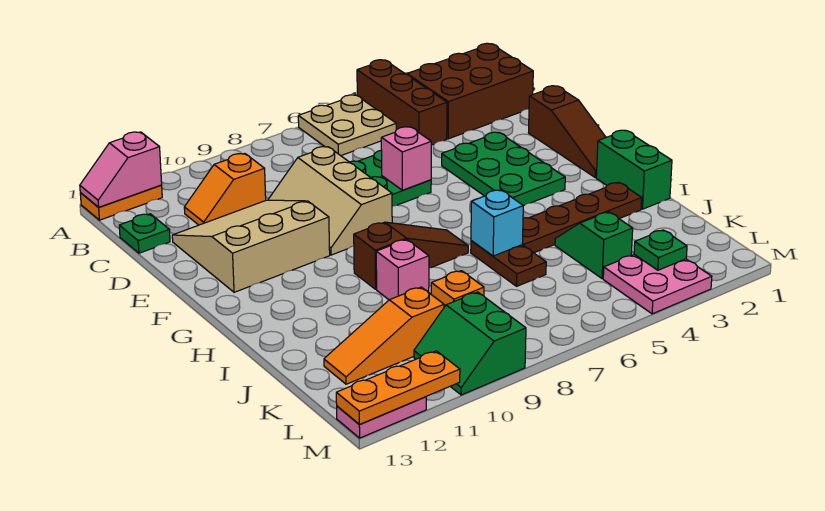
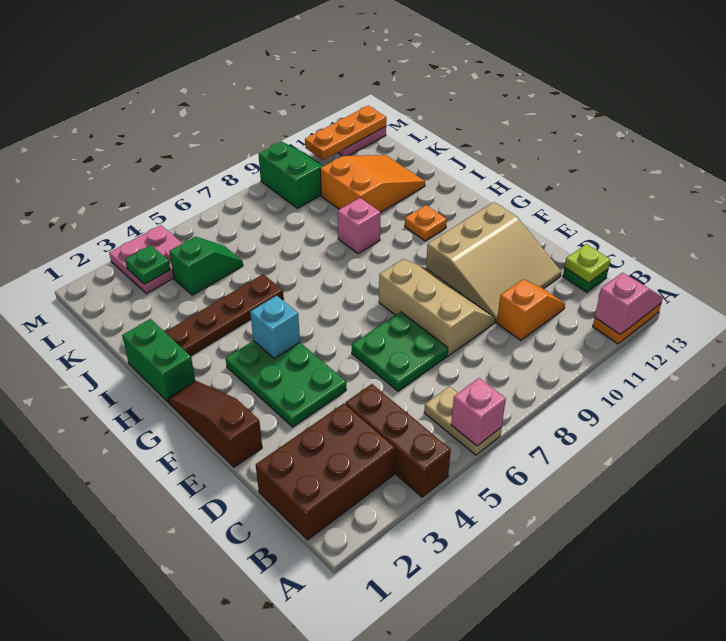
tan 2x2 plate [298,95,396,156] -> tan 1x2 plate [424,386,501,455]
none -> lime 1x1 plate [565,244,610,283]
pink 1x1 brick [381,127,431,190] -> pink 1x1 brick moved to [451,378,506,446]
brown 1x3 slope [354,222,468,289] -> none
brown 1x2 plate [471,241,546,286] -> none
cyan 1x1 brick [471,190,523,256] -> cyan 1x1 brick moved to [250,296,300,358]
green 1x2 slope [555,212,633,279] -> green 1x2 slope turned to [169,237,243,295]
orange 1x1 plate [431,271,484,306] -> orange 1x1 plate moved to [405,205,447,241]
orange 1x3 slope [324,287,444,384] -> orange 2x3 slope [320,155,425,212]

